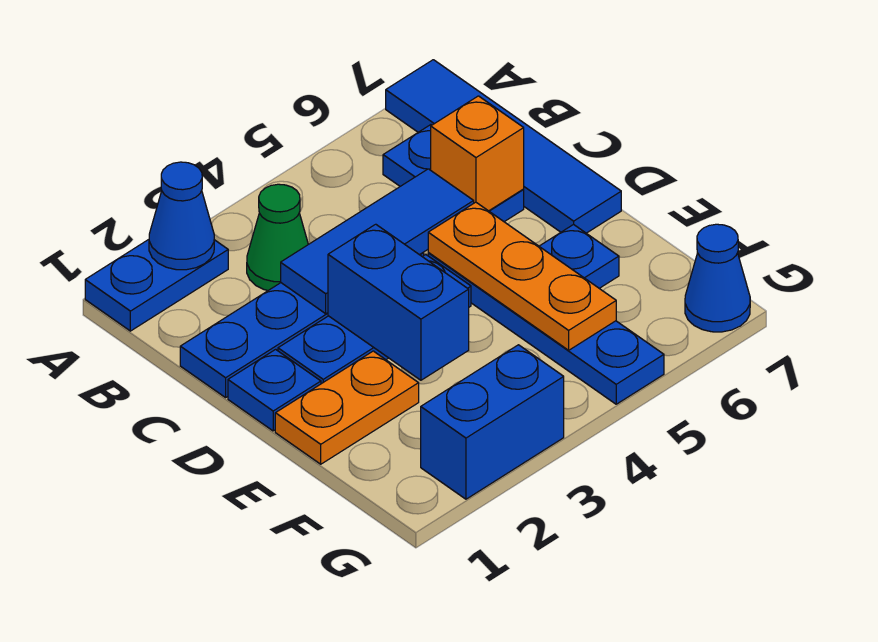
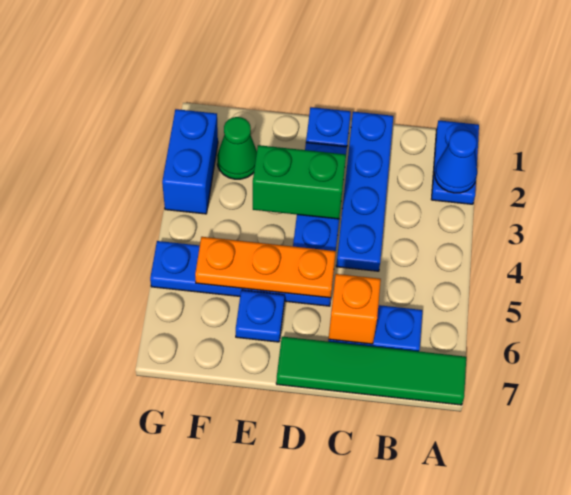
blue 1x4 tile [386,60,621,233] -> green 1x4 tile [276,337,466,405]
green 1x1 cone [247,184,308,290] -> green 1x1 cone moved to [217,117,257,179]
blue 1x3 tile [281,169,474,314] -> none
blue 1x2 brick [328,224,469,380] -> green 1x2 brick [253,145,346,219]
orange 1x2 plate [275,351,419,464] -> none
blue 1x1 cone [685,224,750,332] -> none

